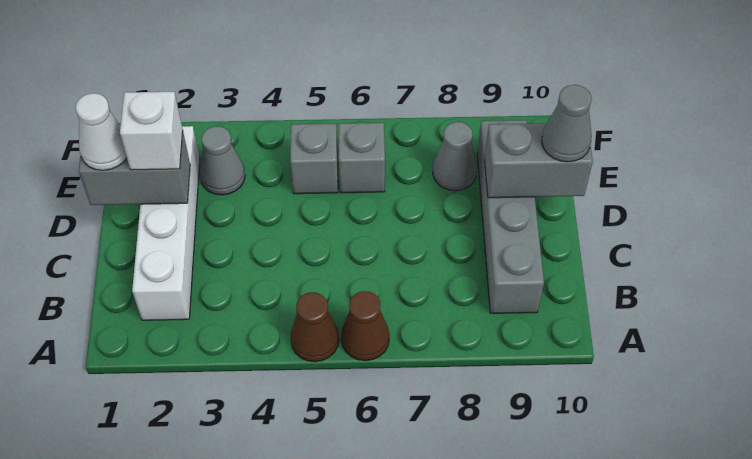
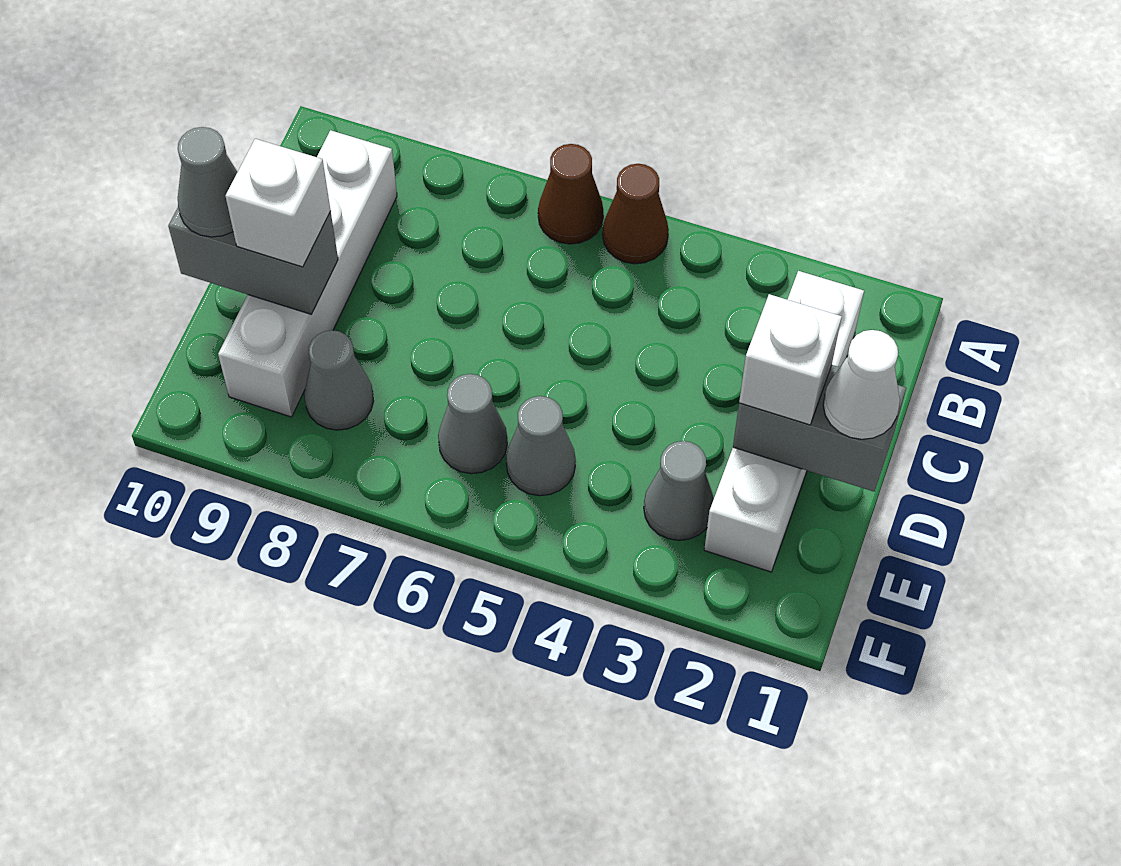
grey 1x4 brick [477,120,544,313] -> white 1x4 brick [218,130,397,417]
none -> white 1x1 brick [226,139,331,267]
grey 1x1 brick [290,124,338,194] -> grey 1x1 cone [506,396,576,496]
grey 1x1 brick [338,123,385,193] -> grey 1x1 cone [438,374,507,474]

